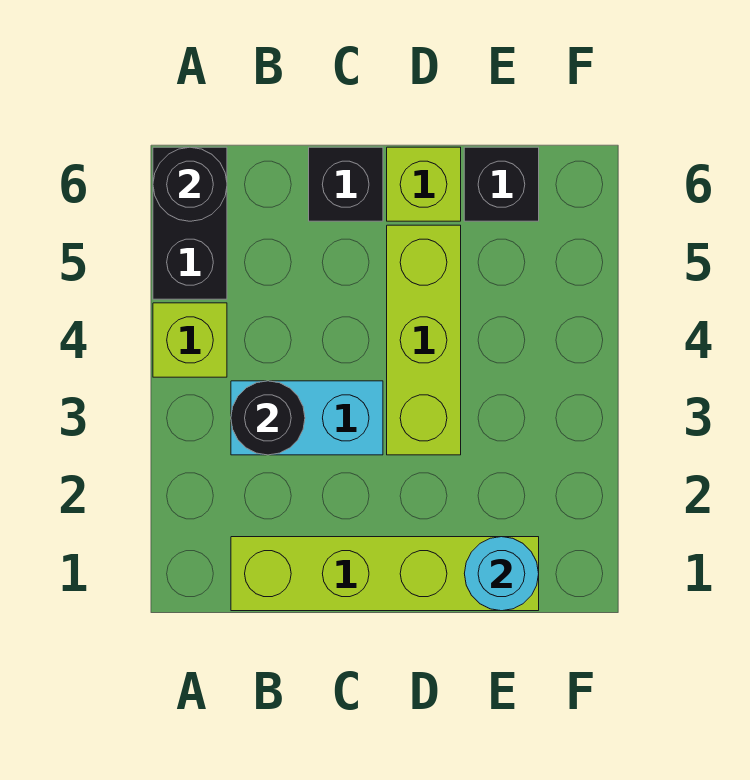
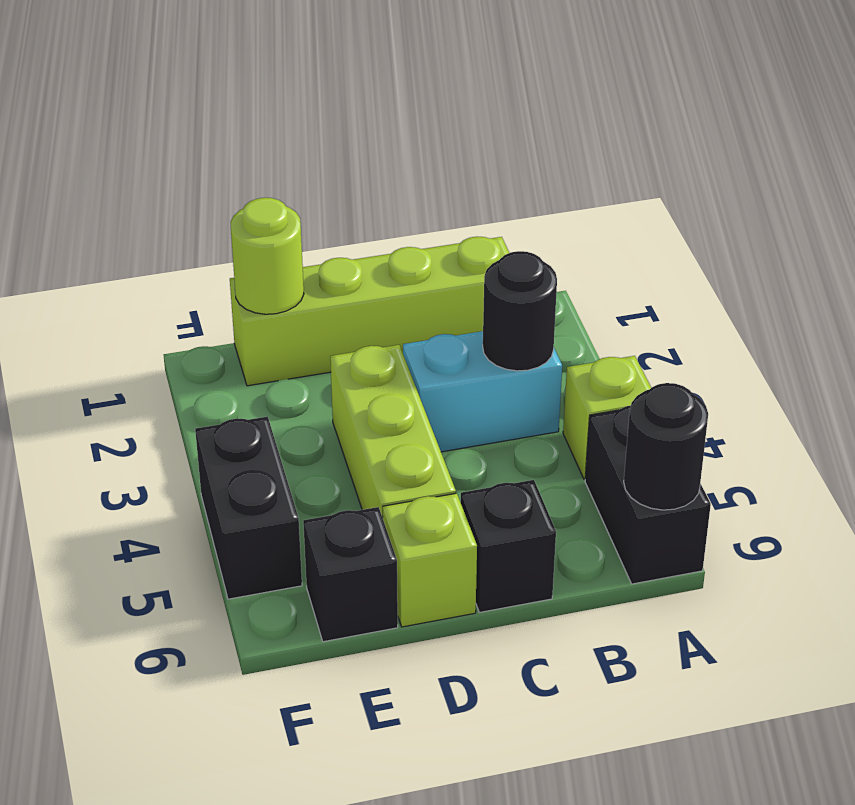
cyan 1x1 round brick [464,537,539,611] -> lime 1x1 round brick [231,198,304,314]
none -> black 1x2 brick [195,417,302,599]

